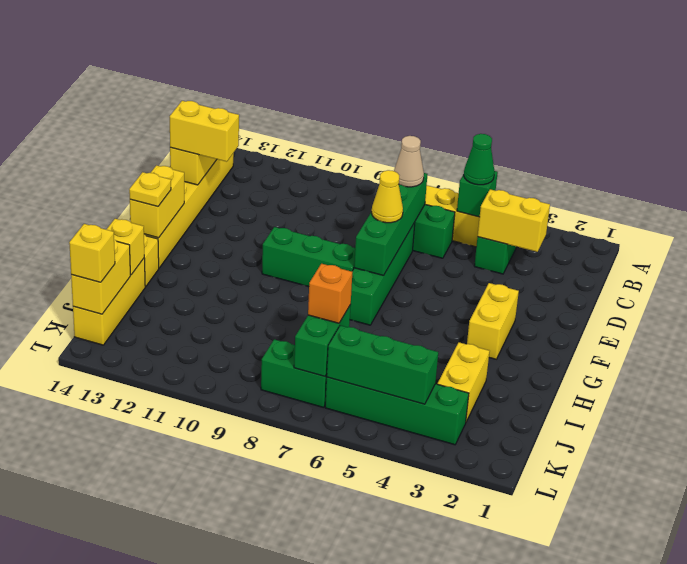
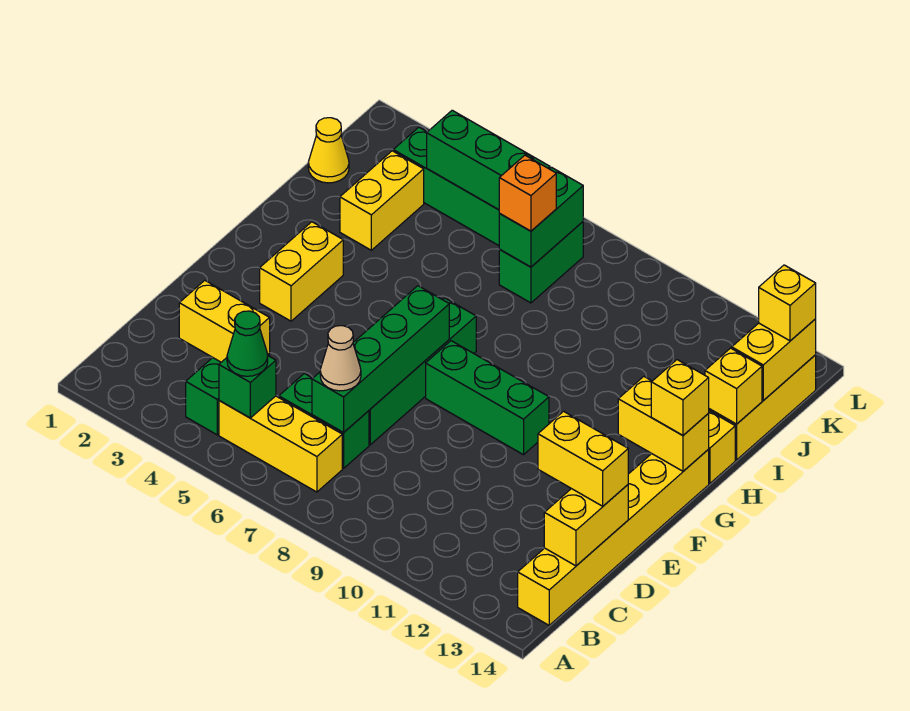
yellow 1x1 cone [372,170,403,223] -> yellow 1x1 cone moved to [308,118,349,183]
yellow 1x2 brick [130,165,184,238] -> yellow 1x2 brick turned to [618,376,709,471]
yellow 1x1 plate [129,172,171,207] -> yellow 1x1 brick [651,360,709,435]
green 1x2 brick [261,339,327,408] -> green 1x2 brick turned to [499,222,583,303]

